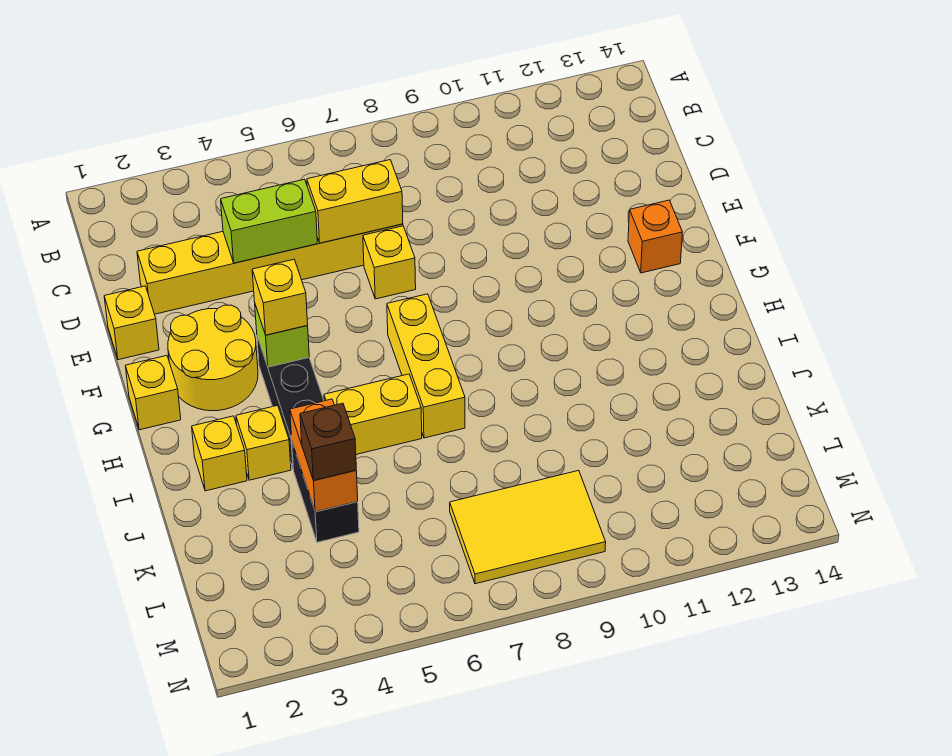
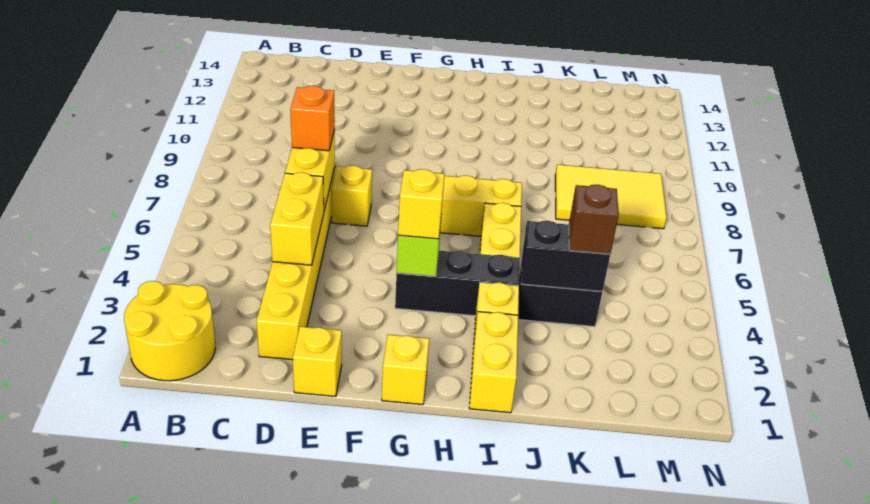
lime 1x2 brick [221,179,317,263] -> yellow 1x2 brick [270,172,324,265]
yellow 2x2 round brick [168,305,258,411] -> yellow 2x2 round brick moved to [124,281,215,381]
orange 1x1 brick [628,200,682,273] -> orange 1x1 brick moved to [290,86,335,151]
yellow 1x1 brick [192,416,247,491] -> yellow 1x2 brick [469,311,518,413]
orange 1x2 brick [290,399,358,512] -> black 1x2 brick [521,221,610,291]
yellow 2x3 tile [450,470,606,584] -> yellow 2x3 tile turned to [555,164,667,229]

